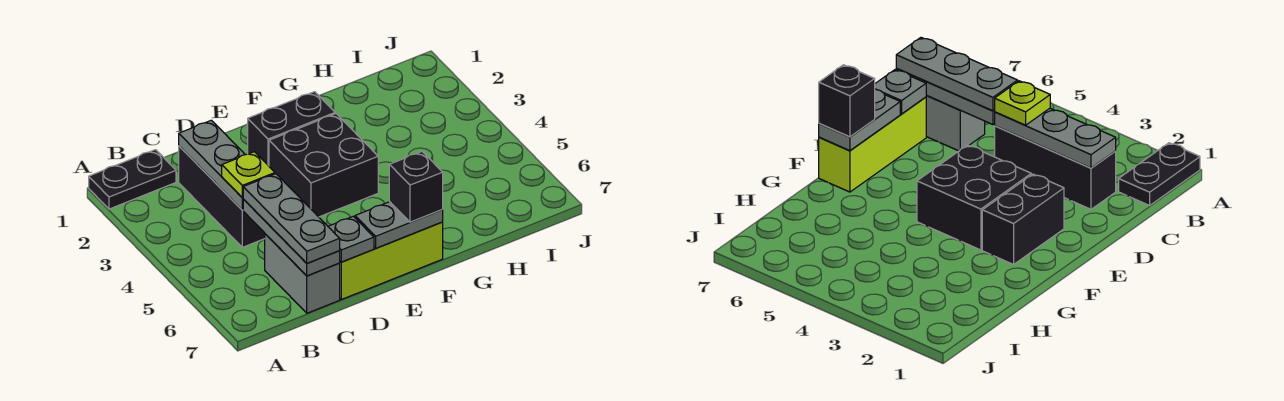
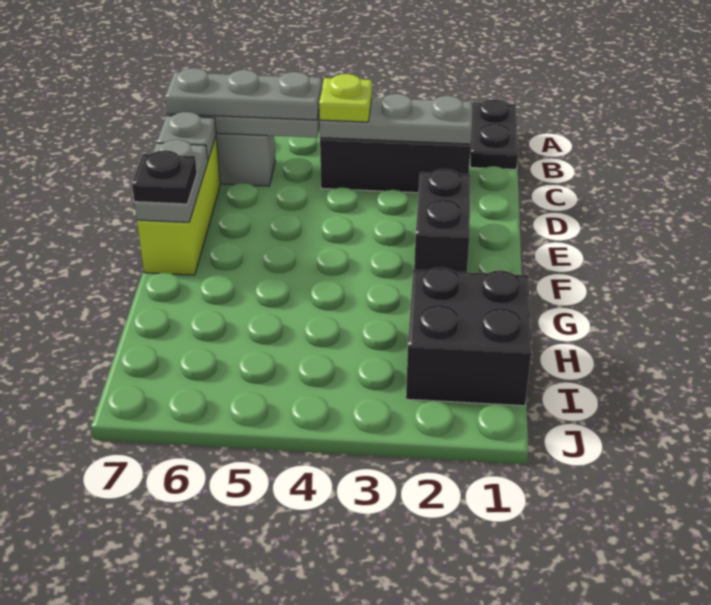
black 2x2 brick [269,114,378,217] -> black 2x2 brick moved to [406,268,532,406]
black 1x1 brick [389,152,443,222] -> black 1x1 plate [132,150,197,204]

